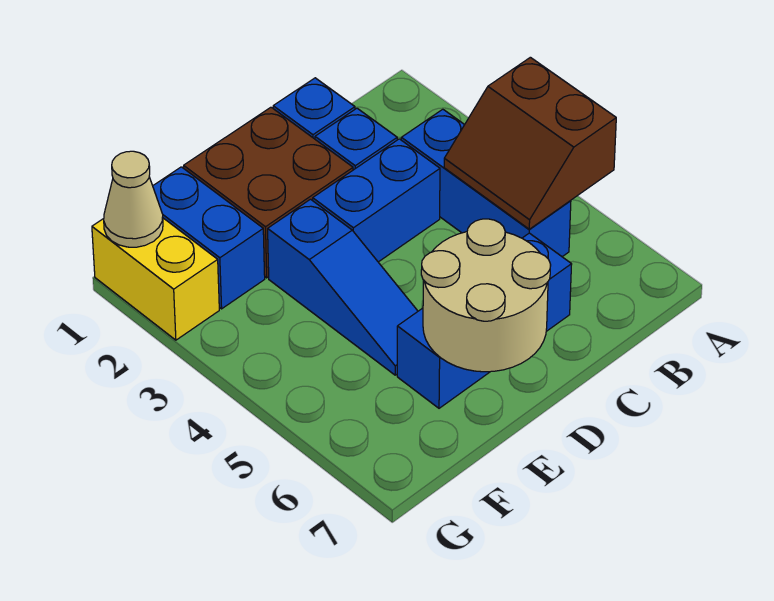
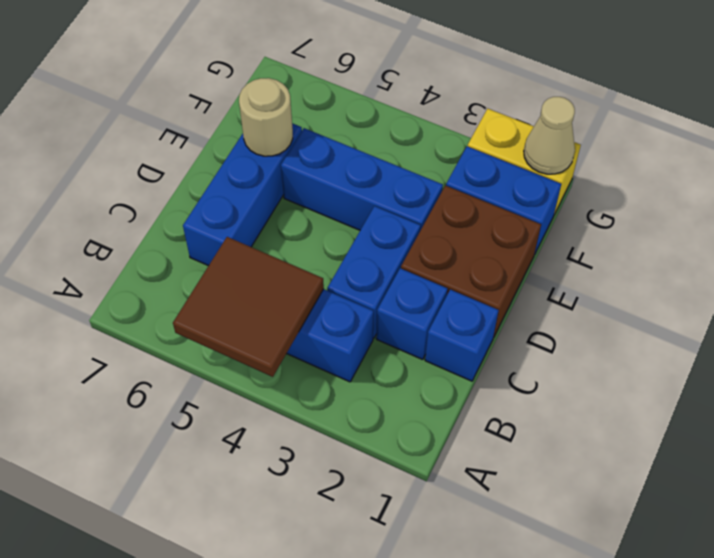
brown 2x2 slope [444,57,616,229] -> brown 2x2 tile [173,237,324,377]
tan 2x2 round brick [421,219,551,372] -> tan 1x1 round brick [239,78,293,156]
blue 1x3 slope [268,199,418,375] -> blue 1x3 brick [281,128,443,230]

